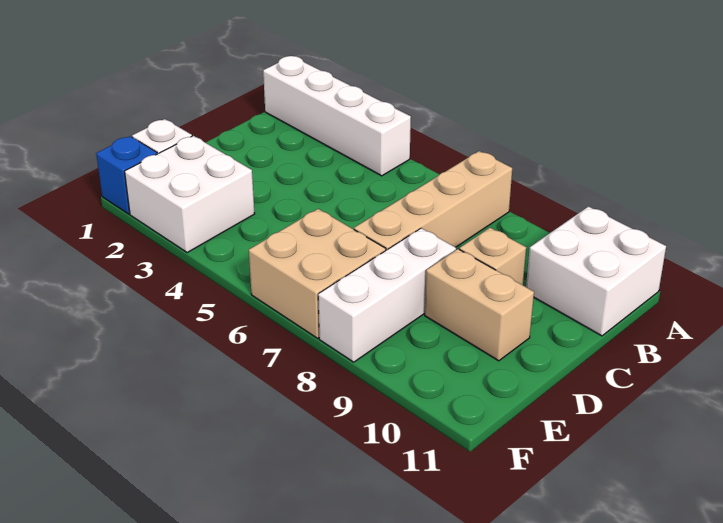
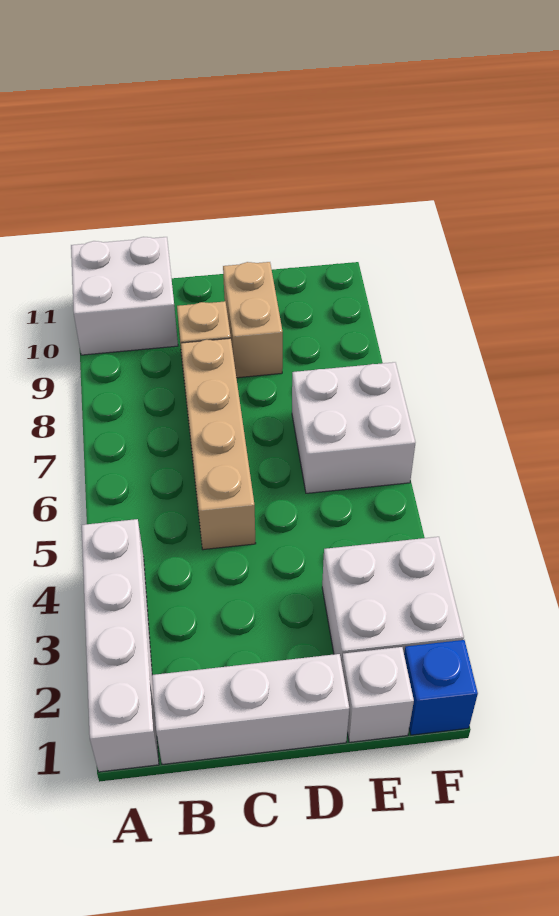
tan 1x4 brick [354,151,512,250] -> tan 1x4 brick turned to [181,338,256,550]
white 1x3 brick [318,228,456,362] -> white 1x3 brick moved to [152,654,349,764]
tan 2x2 brick [249,209,386,338] -> white 2x2 brick [292,362,415,493]

